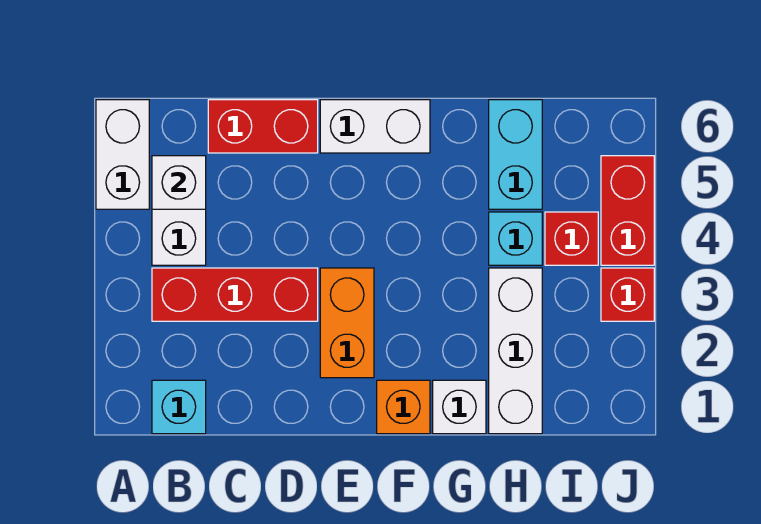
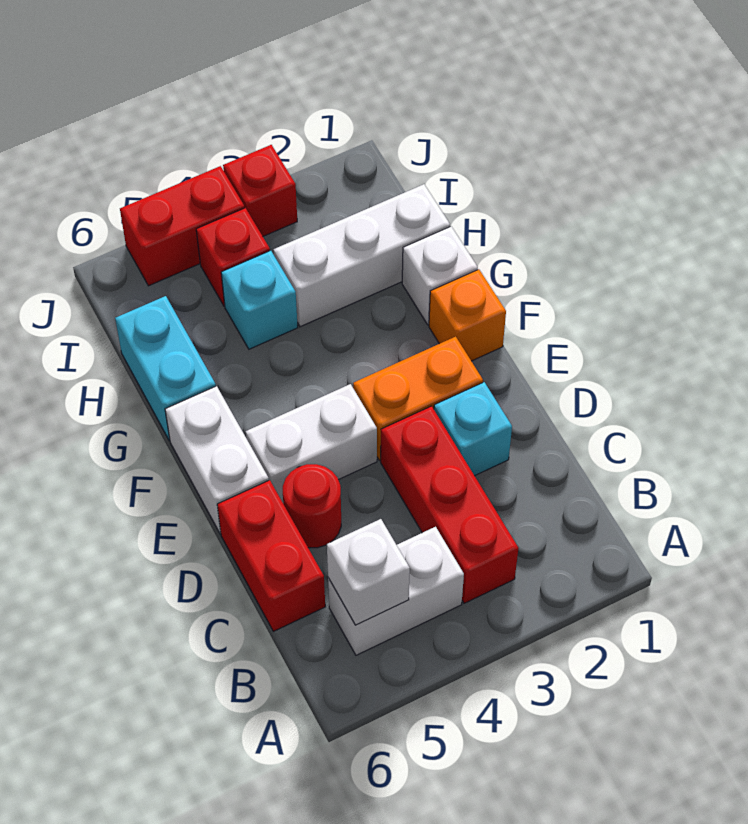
white 1x2 brick [96,100,149,209] -> white 1x2 brick moved to [246,384,377,502]
cyan 1x1 brick [152,380,206,434] -> cyan 1x1 brick moved to [434,382,512,476]
none -> red 1x1 round brick [283,464,341,548]
cyan 1x2 brick [489,100,542,209] -> cyan 1x2 brick turned to [115,296,216,441]

